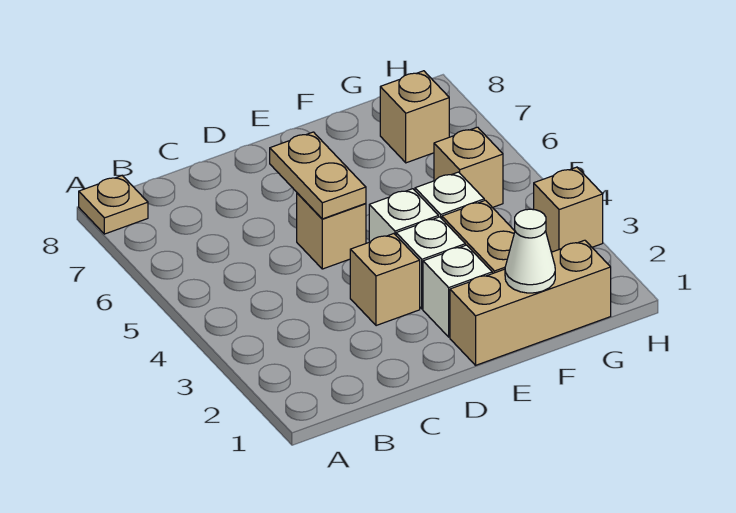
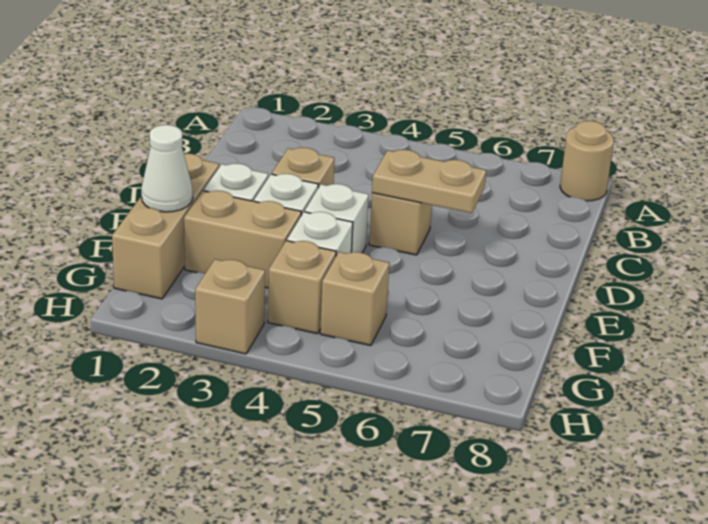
tan 1x1 plate [79,176,148,234] -> tan 1x1 round brick [560,121,614,201]
tan 1x1 brick [380,71,449,163] -> tan 1x1 brick moved to [268,241,336,334]

